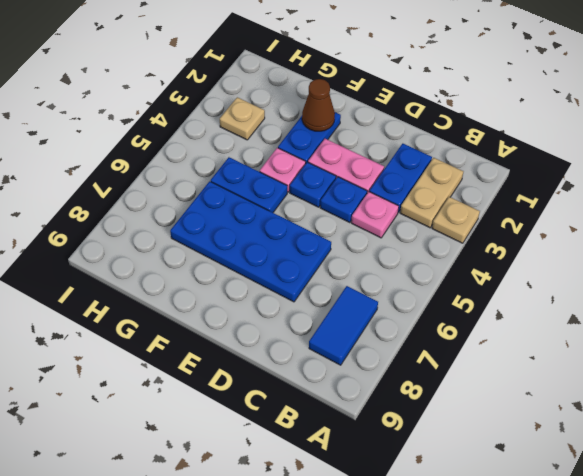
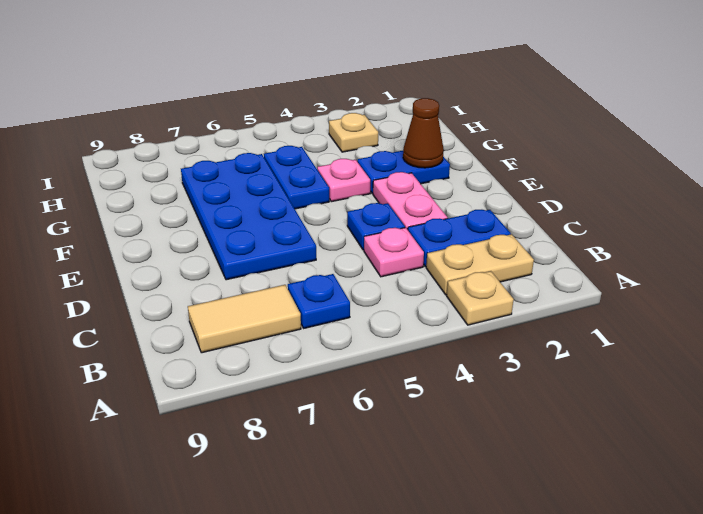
blue 1x2 tile [309,286,378,365] -> tan 1x2 tile [188,285,301,353]
blue 1x1 plate [290,162,336,207] -> blue 1x1 plate moved to [288,274,350,328]

